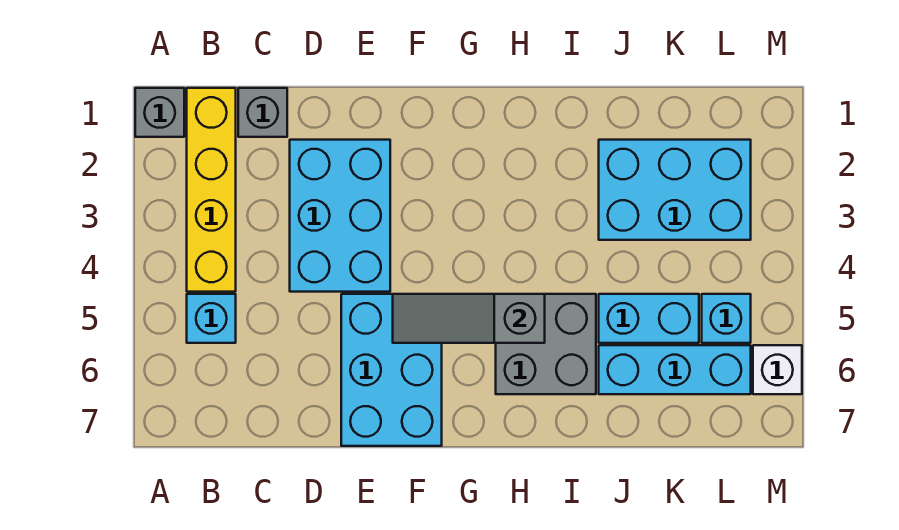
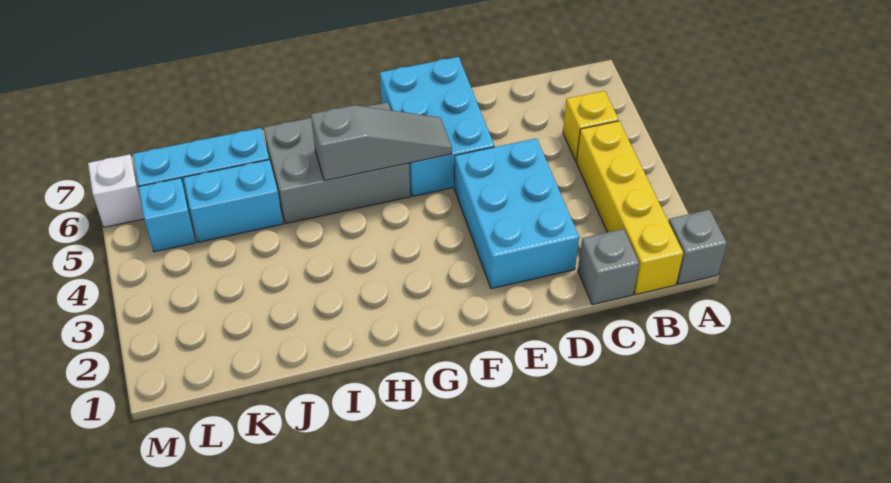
cyan 1x1 brick [187,294,236,343] -> yellow 1x1 brick [563,91,619,161]
grey 2x2 brick [496,294,596,394] -> grey 2x3 brick [264,102,410,224]
cyan 2x3 brick [599,140,751,240] -> none

